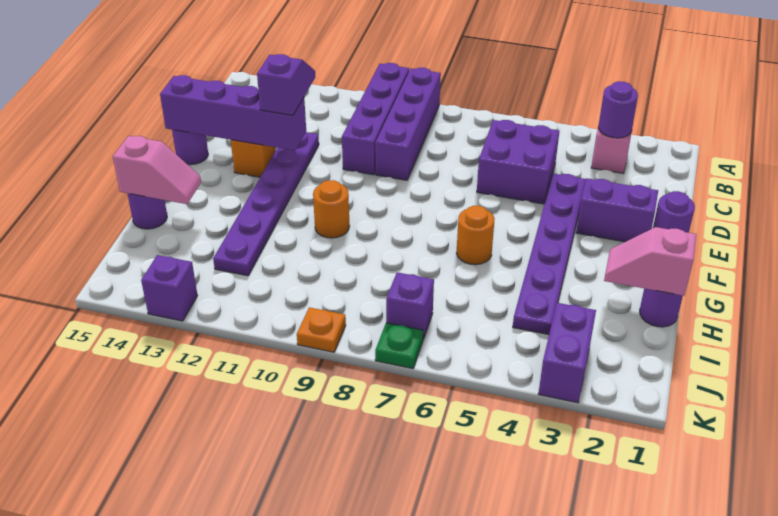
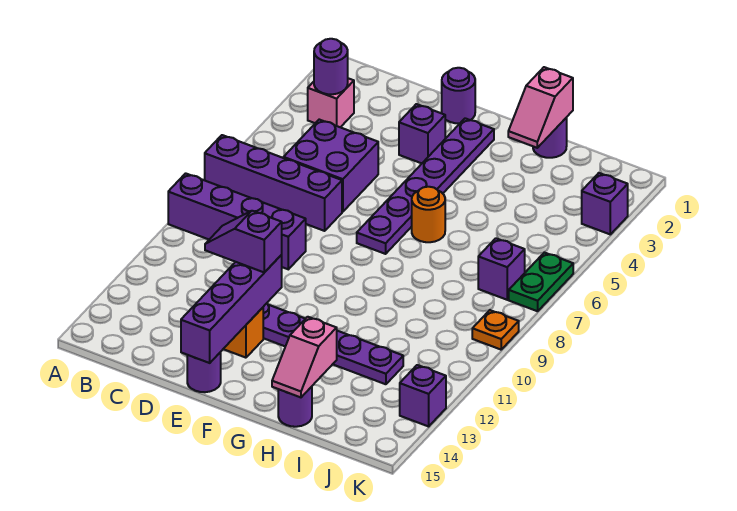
purple 1x4 brick [342,63,409,175] -> purple 1x4 brick moved to [205,135,342,231]
purple 1x6 plate [513,174,586,335] -> purple 1x6 plate turned to [357,118,494,254]
purple 1x2 brick [576,178,658,242] -> purple 1x1 brick [399,104,445,163]
orange 1x1 round brick [313,180,350,238] -> none
pink 1x2 slope [113,136,201,204] -> pink 1x2 slope turned to [272,317,337,397]
purple 1x2 brick [538,303,596,403] -> purple 1x1 brick [582,173,628,234]
green 1x1 plate [375,323,423,369] -> green 1x2 plate [509,253,573,311]

